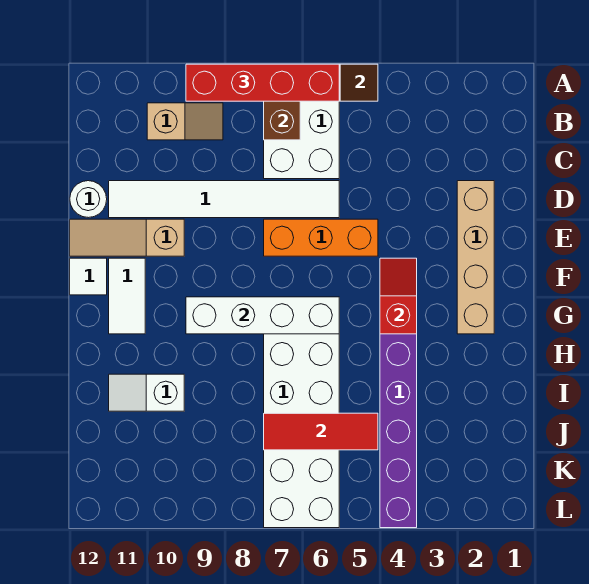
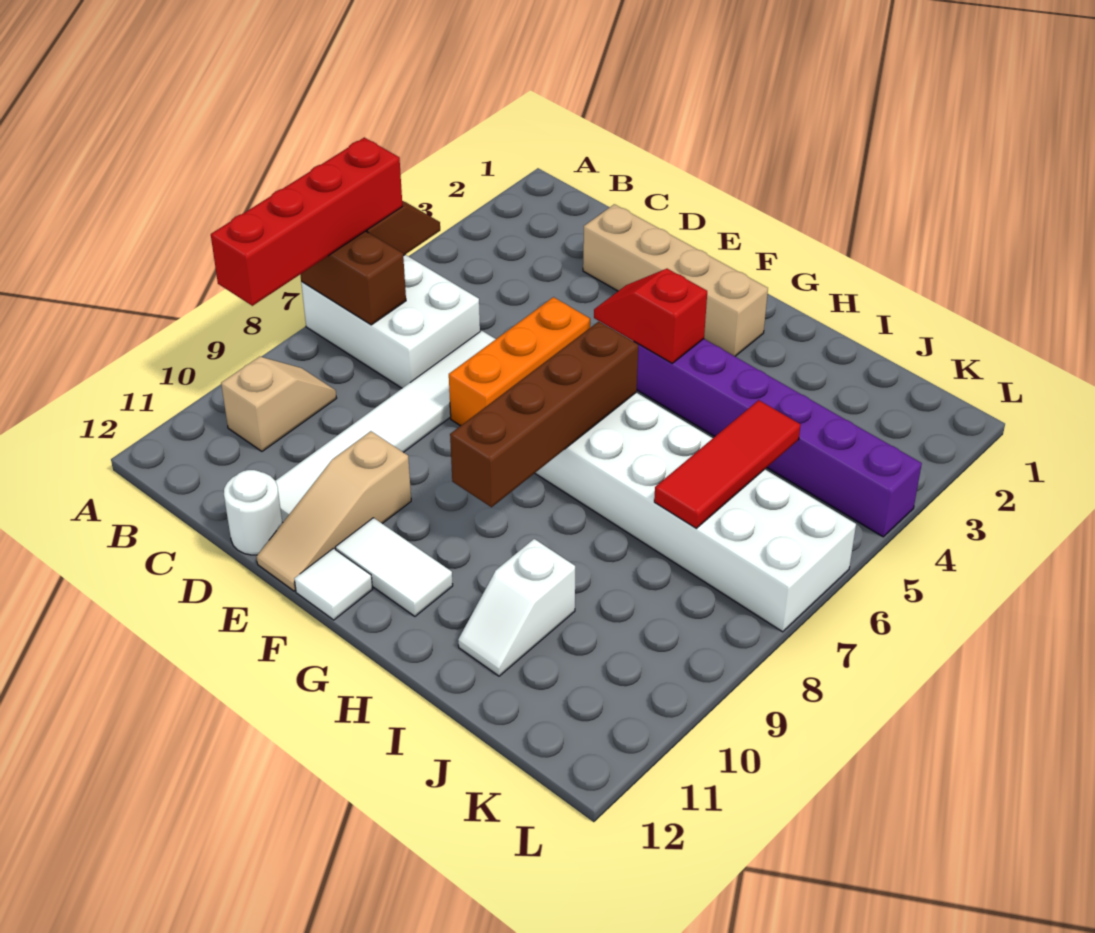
white 1x4 brick [186,297,339,334] -> brown 1x4 brick [450,322,638,507]

